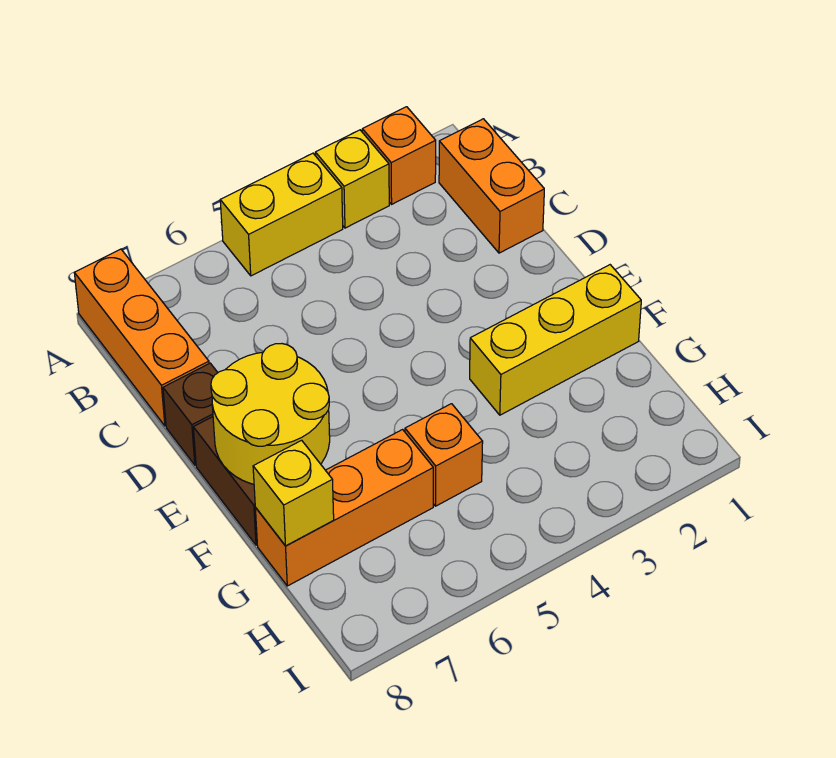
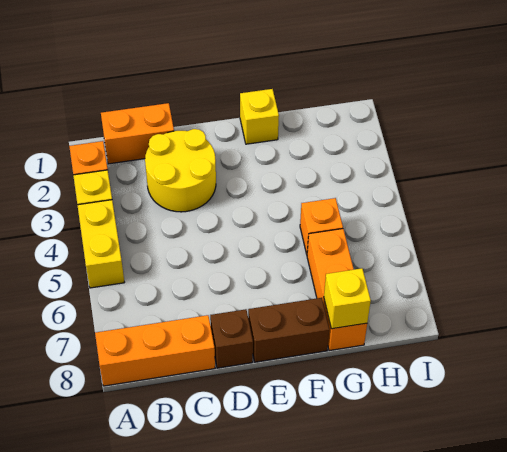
yellow 2x2 round brick [211,344,330,484] -> yellow 2x2 round brick moved to [145,129,216,212]
yellow 1x3 brick [470,265,641,415] -> yellow 1x1 brick [240,89,279,144]

